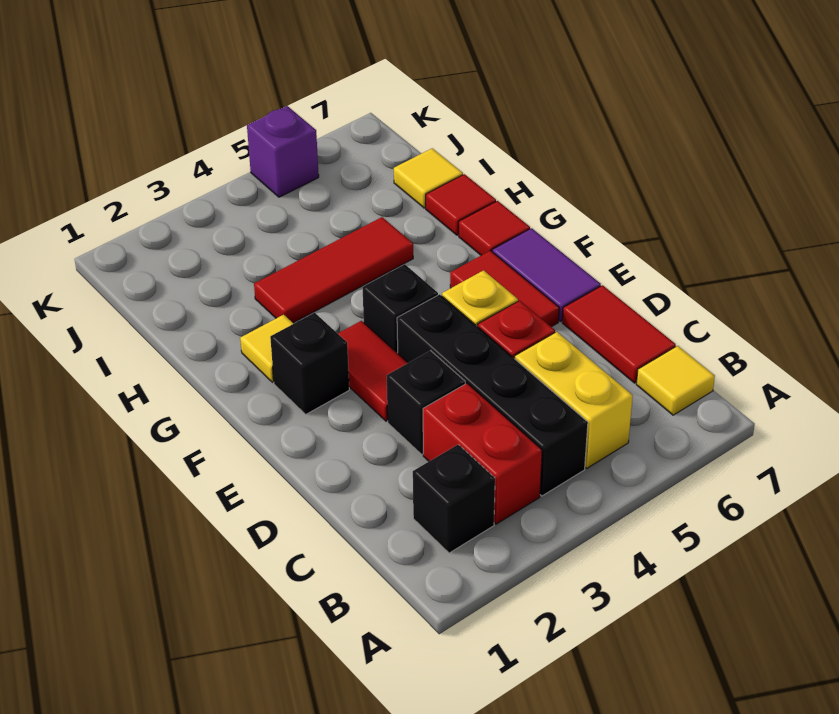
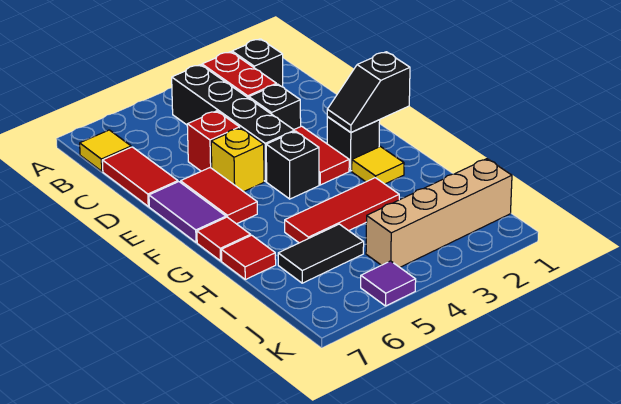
yellow 1x2 brick [515,332,633,468] -> none
none -> black 1x2 slope [327,52,410,132]
none -> black 1x2 tile [278,224,364,283]
yellow 1x1 tile [394,148,463,208] -> none
none -> tan 1x4 brick [366,159,512,267]
purple 1x1 brick [247,106,319,197] -> purple 1x1 tile [361,261,416,306]

